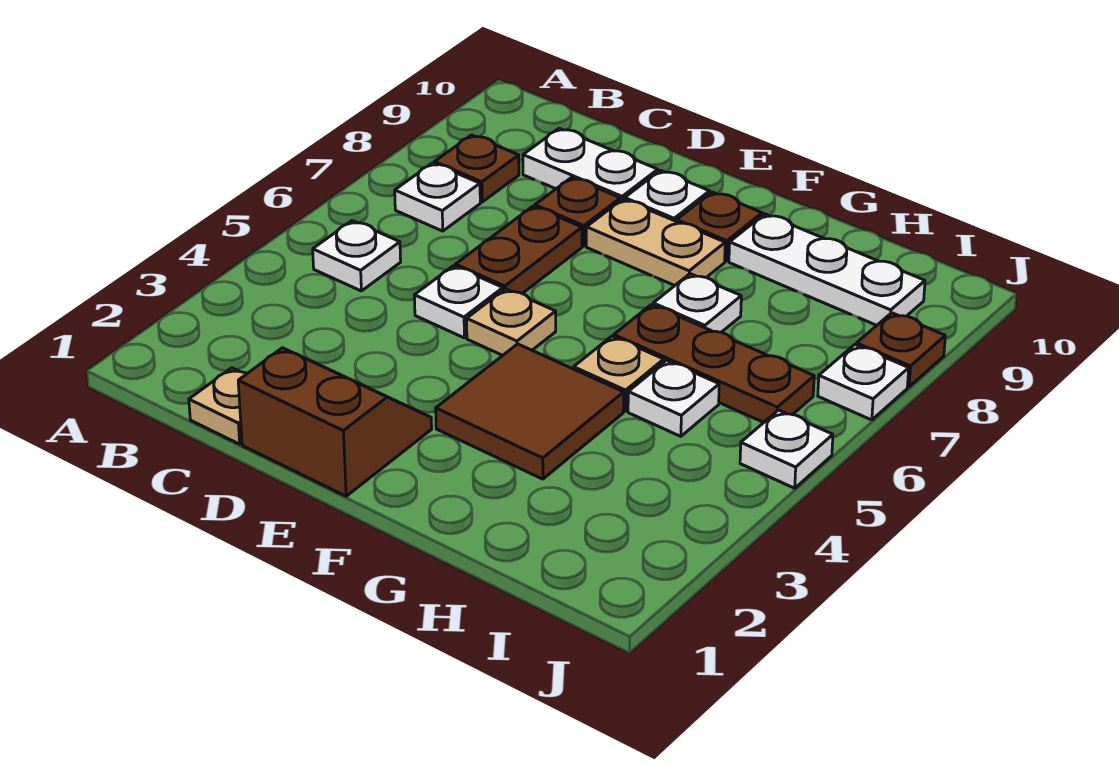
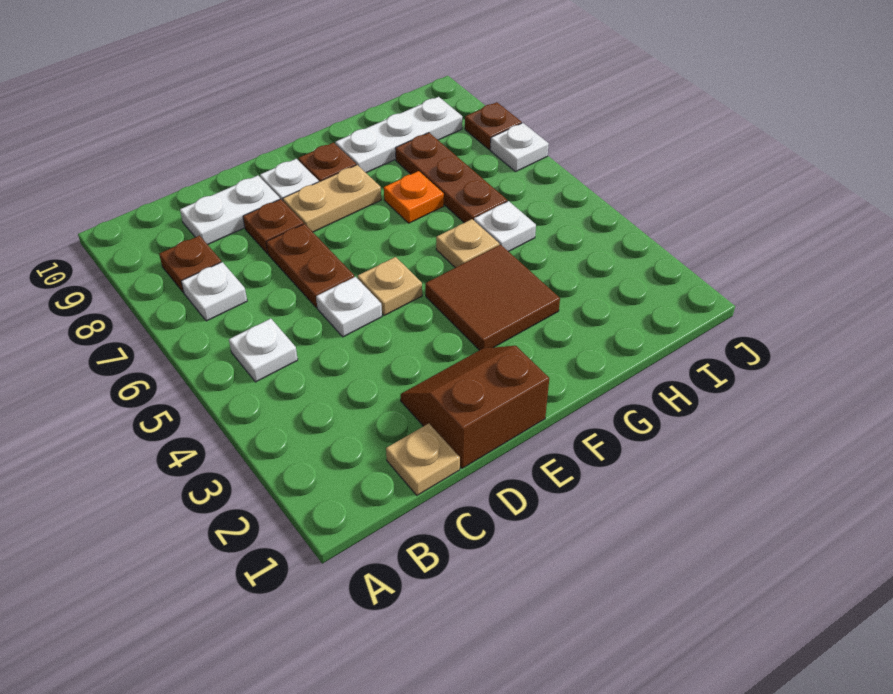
brown 1x3 plate [614,305,814,422] -> brown 1x3 plate turned to [395,133,507,223]
white 1x1 plate [653,274,741,332] -> orange 1x1 plate [384,171,444,223]
white 1x1 plate [740,410,833,488] -> none

